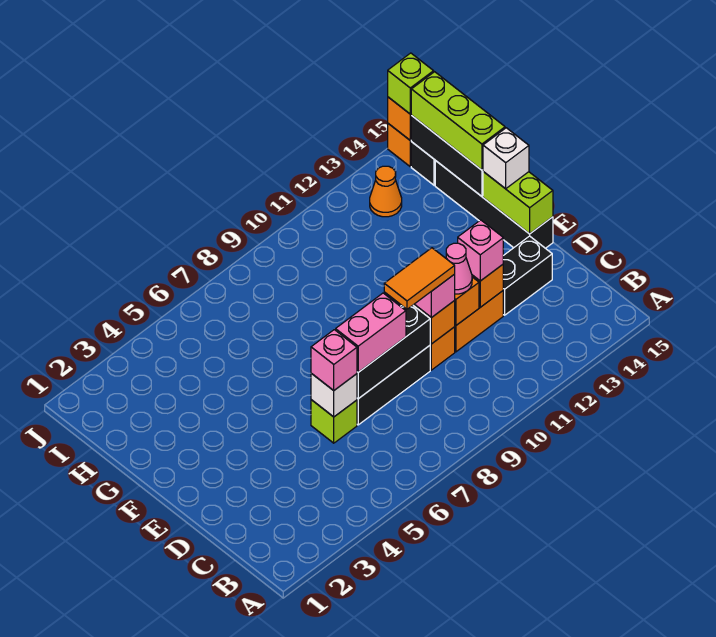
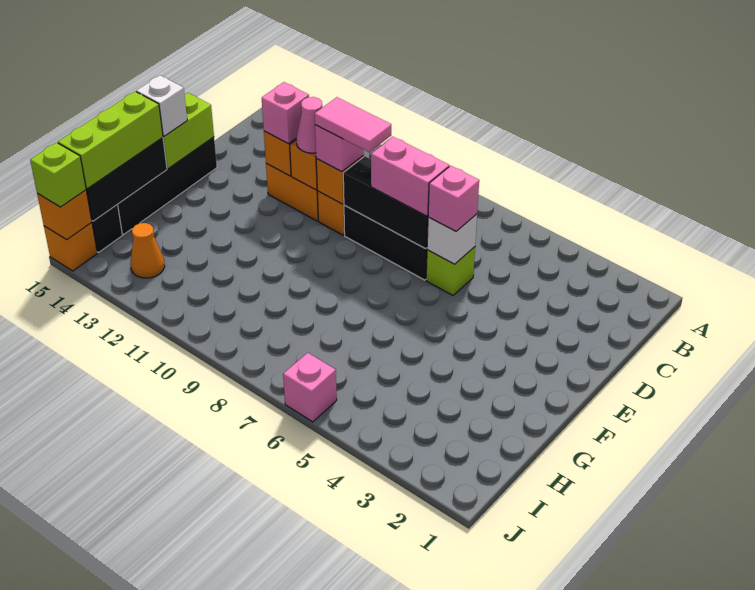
orange 1x2 tile [384,248,455,309] -> pink 1x2 tile [315,97,391,152]
black 1x2 brick [503,236,552,315] -> none
none -> pink 1x1 brick [283,353,337,422]

